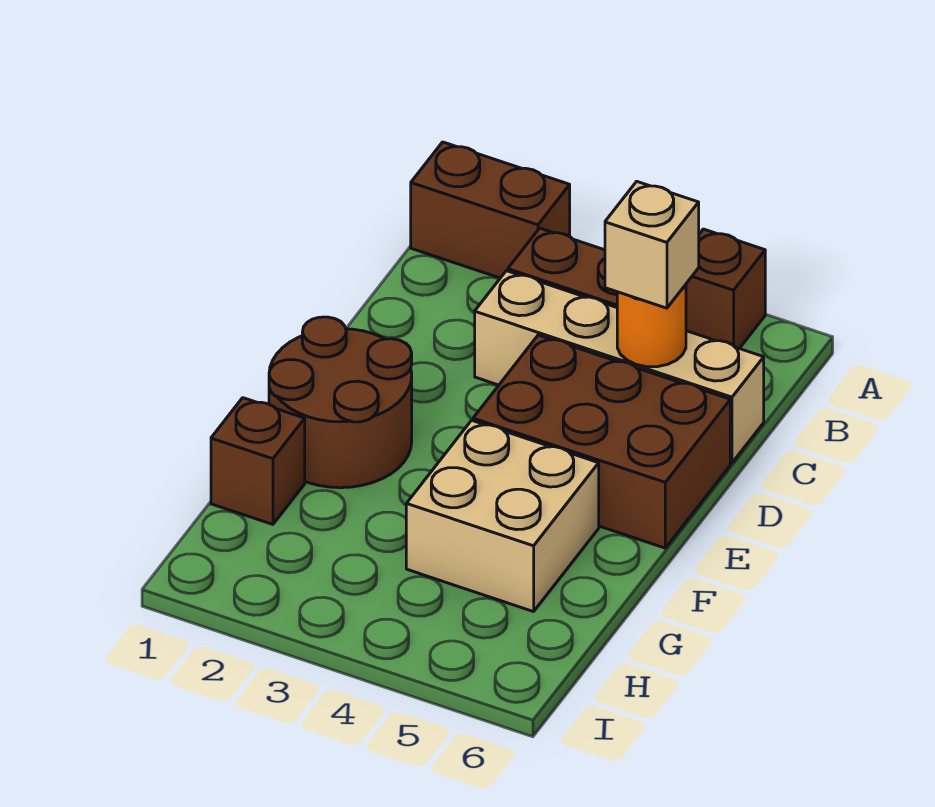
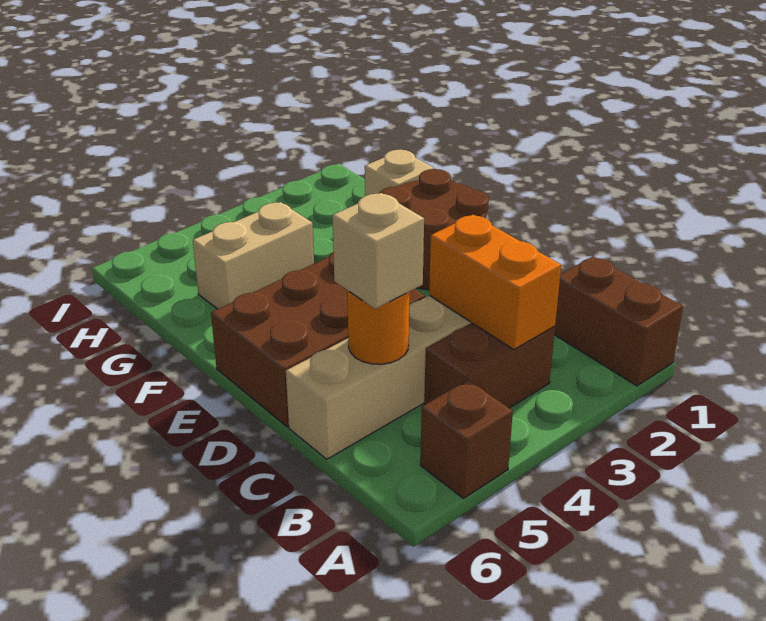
brown 1x2 brick [411,142,570,278] -> brown 1x2 brick turned to [554,256,683,386]
none -> orange 1x2 brick [429,215,561,350]
tan 2x2 brick [406,420,599,612] -> tan 1x2 brick [193,202,314,309]
brown 1x1 brick [211,398,305,524] -> tan 1x1 brick [365,150,434,196]

